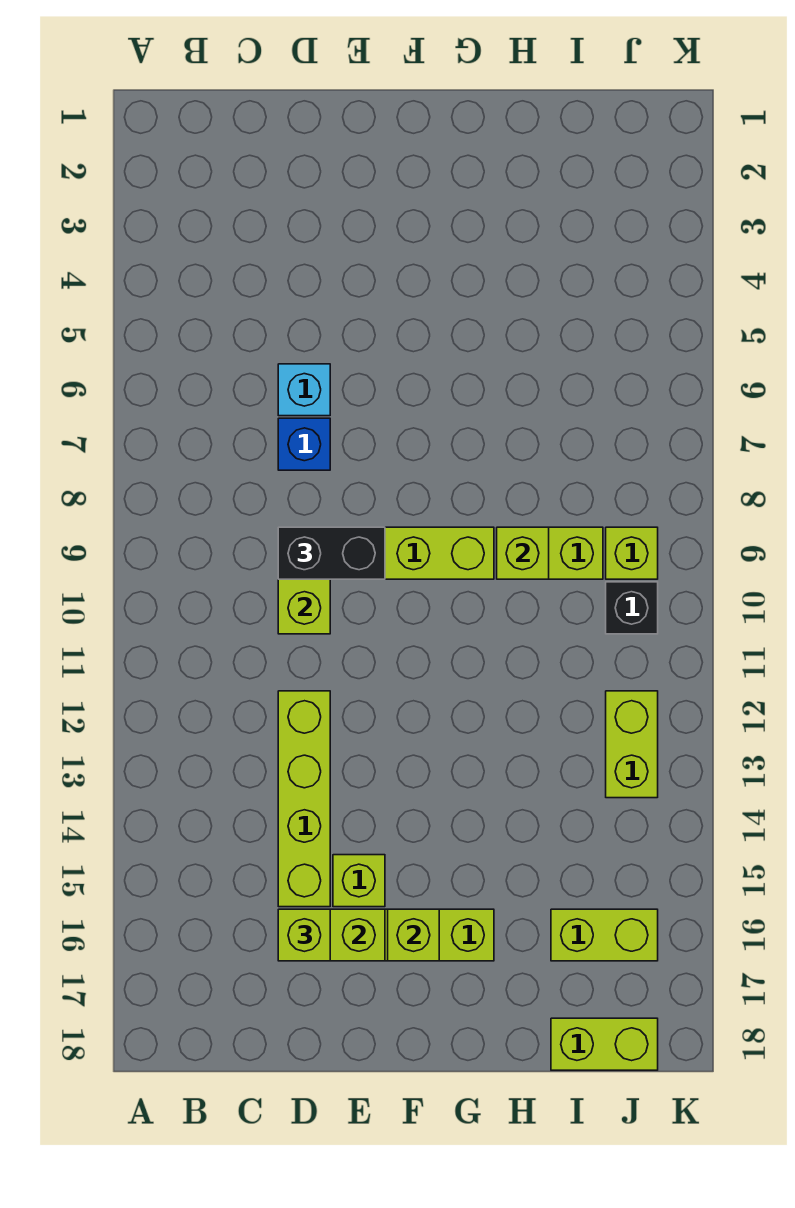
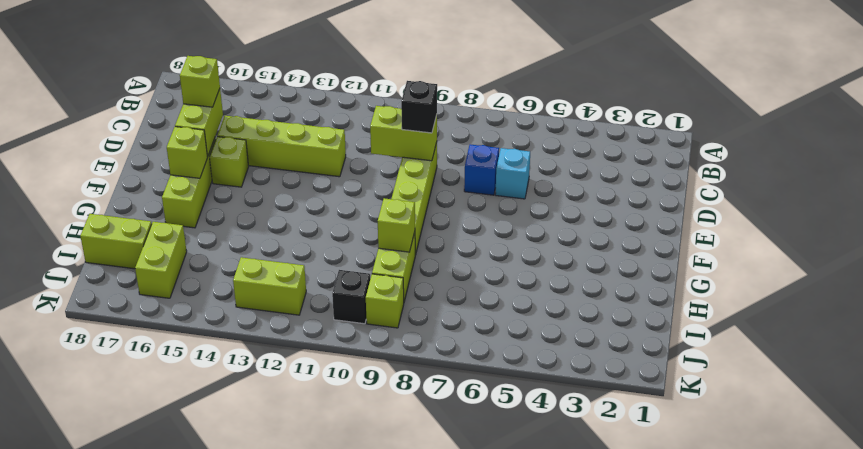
black 1x2 brick [278,527,385,579] -> black 1x1 brick [401,81,437,133]
lime 1x2 brick [551,1018,658,1070] -> lime 1x2 brick turned to [80,214,152,269]

